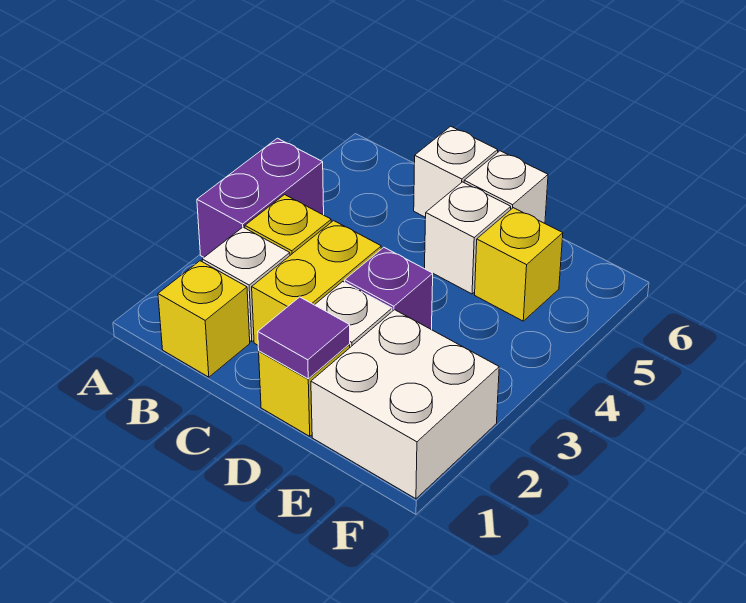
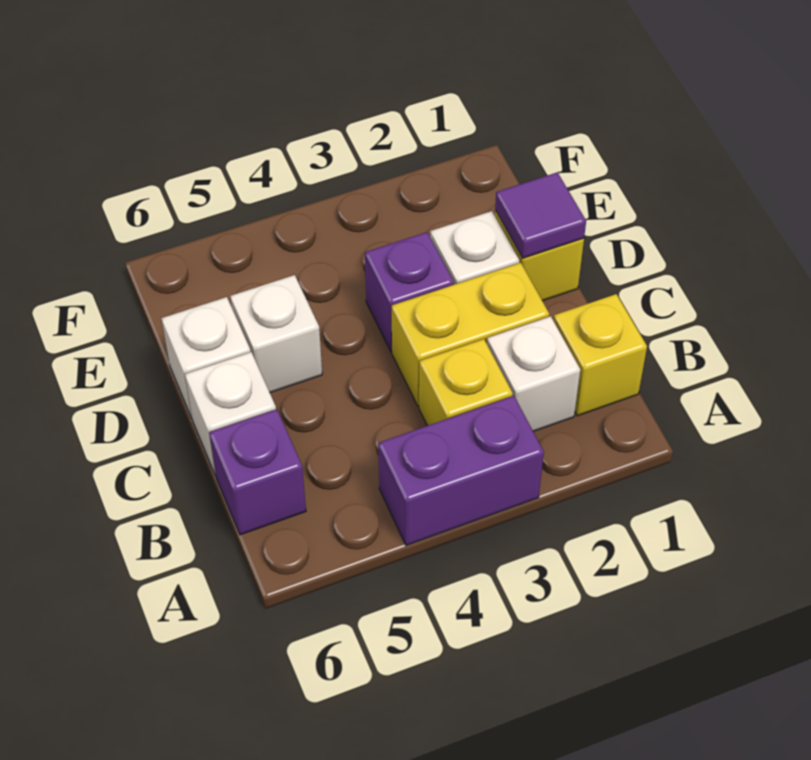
none -> purple 1x1 brick [209,409,306,535]
white 2x2 brick [311,310,499,499] -> none
yellow 1x1 brick [475,208,563,321] -> none

